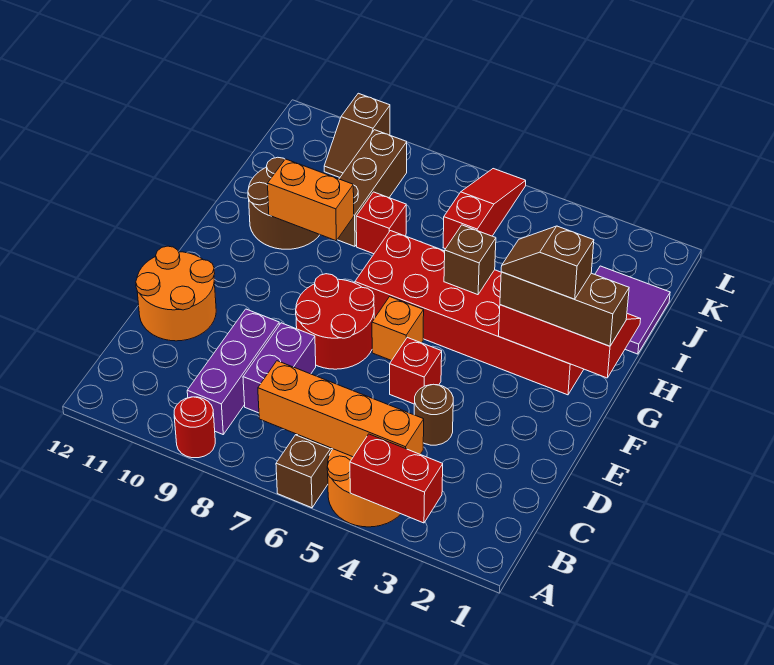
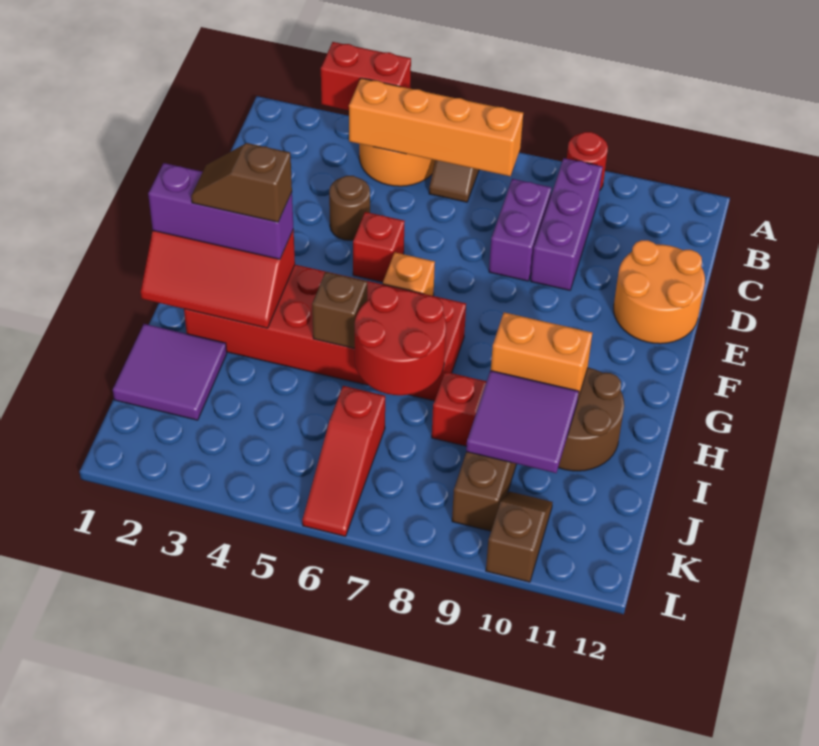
red 2x2 round brick [296,274,374,369] -> red 2x2 round brick moved to [354,286,446,395]
brown 1x3 brick [500,272,629,346] -> purple 1x3 brick [148,163,293,259]
brown 1x2 slope [501,226,594,299] -> brown 1x2 slope turned to [191,143,292,222]
none -> purple 2x2 tile [466,371,579,473]

